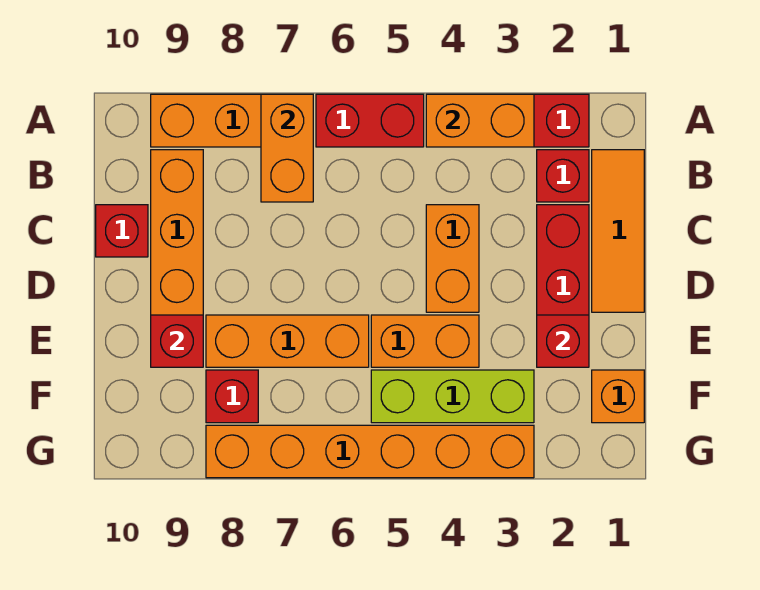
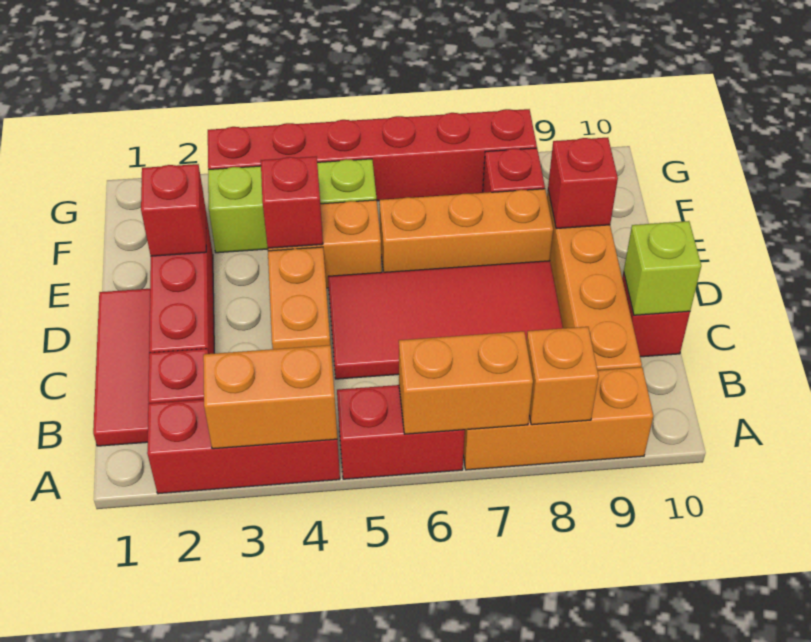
orange 1x2 brick [261,94,313,202] -> orange 1x2 brick turned to [399,331,533,434]
orange 1x3 tile [592,150,644,312] -> red 1x3 tile [93,289,150,446]
none -> red 2x4 tile [328,261,563,379]
none -> lime 1x1 brick [624,221,701,315]
none -> red 1x1 brick [261,156,323,248]
orange 1x1 brick [592,370,644,423] -> orange 1x1 brick moved to [526,327,599,425]
orange 1x6 brick [206,425,534,478] -> red 1x6 brick [208,109,537,201]

